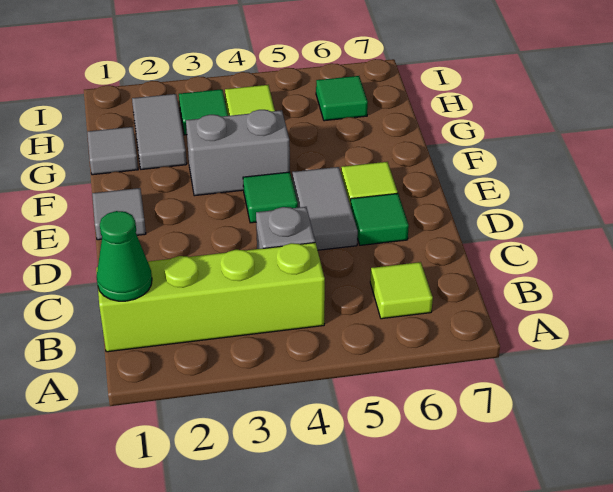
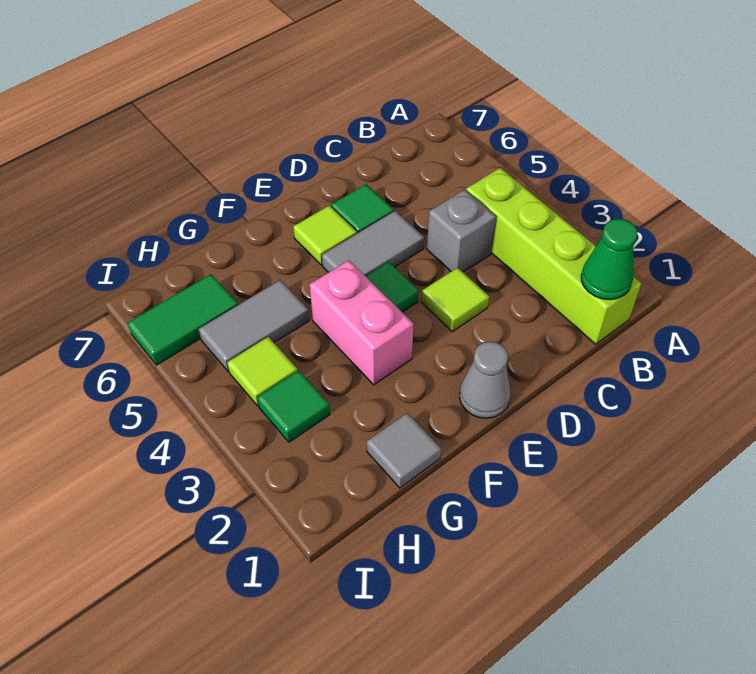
lime 1x1 tile [370,262,433,319] -> lime 1x1 tile moved to [421,268,489,332]
grey 1x1 tile [92,188,146,240] -> grey 1x1 cone [460,342,511,418]
grey 1x2 brick [186,110,290,196] -> pink 1x2 brick [310,260,414,385]
grey 1x2 tile [132,94,187,169] -> grey 1x2 tile moved to [199,280,309,372]
green 1x1 tile [316,76,368,121] -> green 1x2 tile [128,274,238,365]

